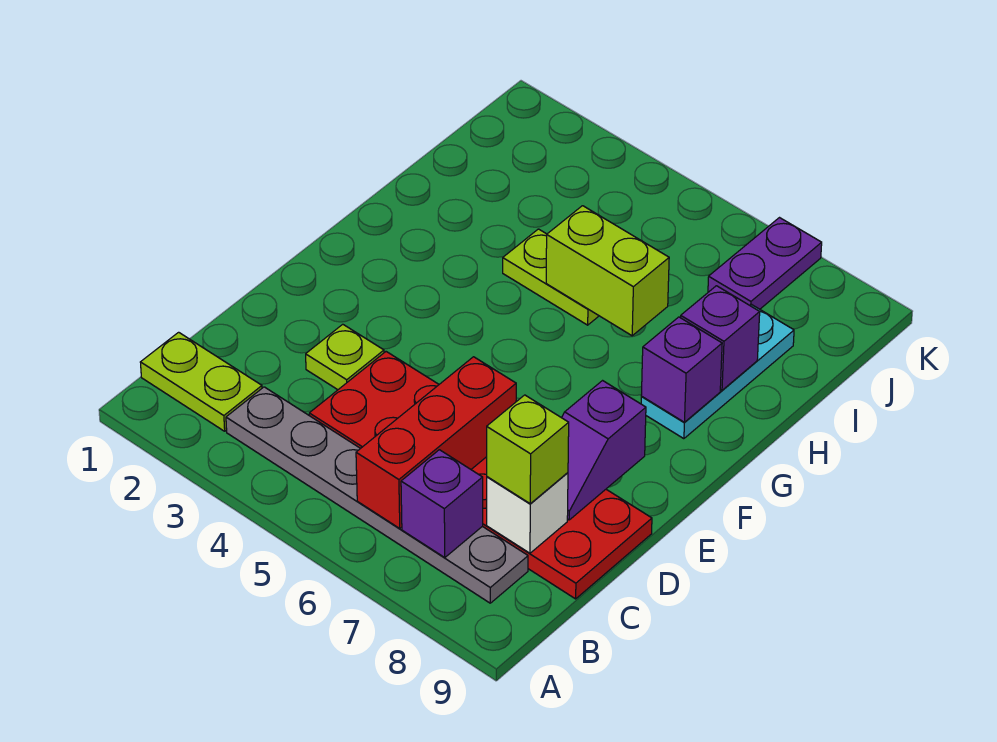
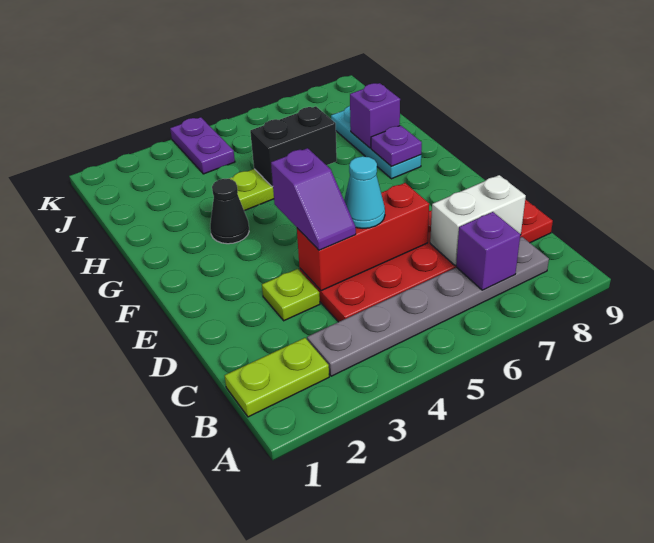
red 1x3 brick [356,357,516,528] -> red 1x3 brick turned to [297,183,429,291]
white 1x1 brick [487,473,568,553] -> white 1x2 brick [430,175,526,265]
lime 1x1 brick [487,395,569,504] -> none
none -> cyan 1x1 cone [344,156,385,228]
purple 1x2 slope [562,381,646,520] -> purple 1x2 slope moved to [271,148,356,250]
none -> black 1x1 cone [210,179,249,244]
purple 1x1 brick [641,317,722,423] -> purple 1x1 plate [371,125,422,166]
lime 1x2 brick [546,206,669,336] -> black 1x2 brick [250,106,337,187]
purple 1x2 plate [708,218,822,309] -> purple 1x2 plate moved to [170,117,235,174]

